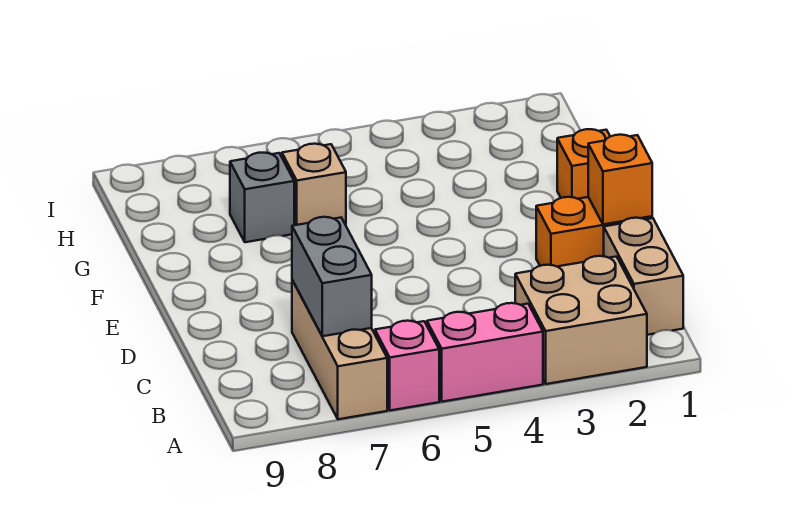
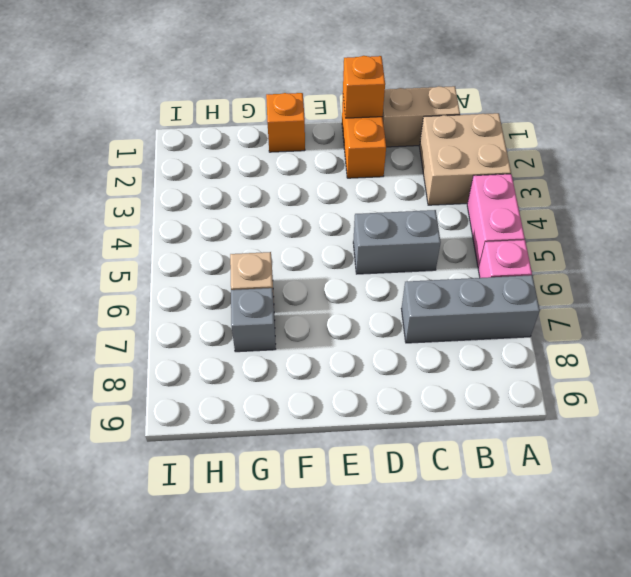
tan 1x3 brick [292,280,387,419] -> grey 1x3 brick [401,275,540,343]
grey 1x2 brick [292,217,372,336] -> grey 1x2 brick moved to [353,210,441,274]

